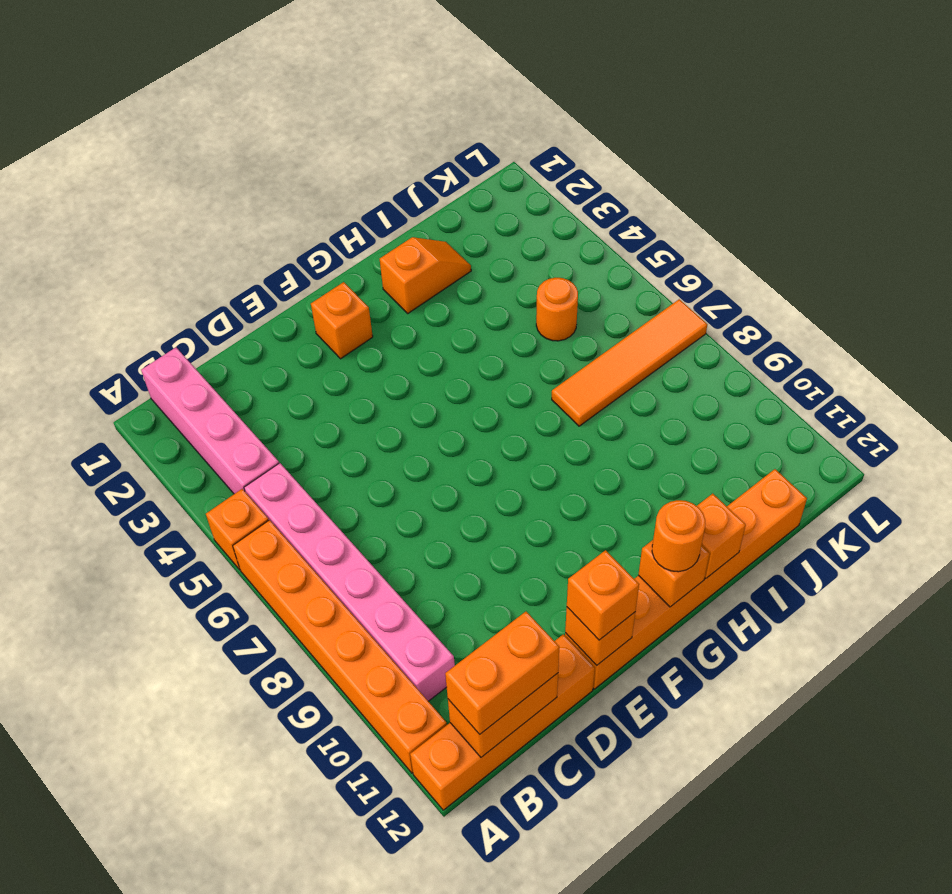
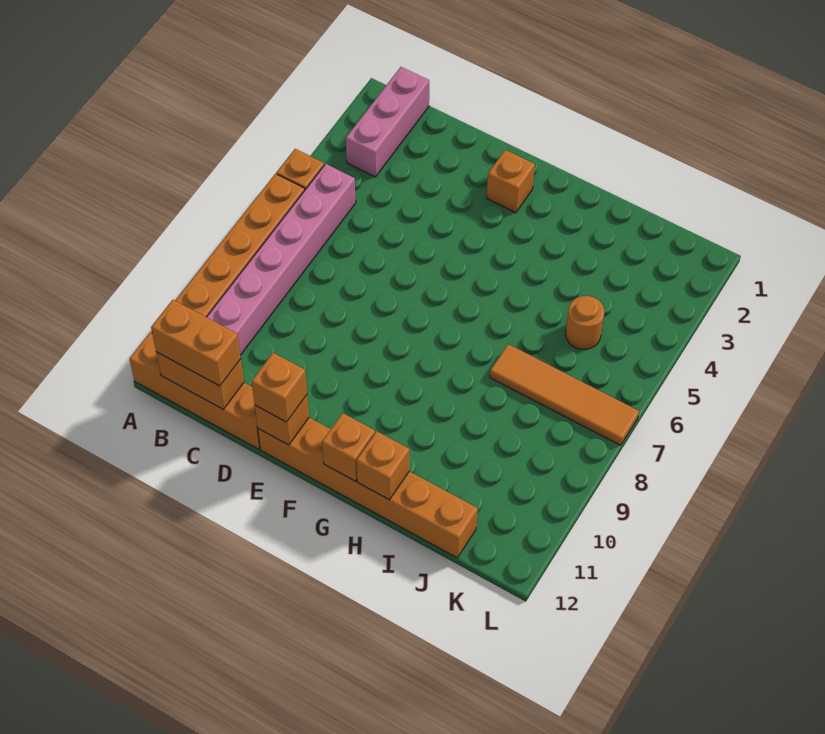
pink 1x4 brick [141,348,279,494] -> pink 1x3 brick [346,67,429,177]
orange 1x1 round brick [652,500,705,572] -> none
orange 1x2 slope [380,237,471,313] -> none

